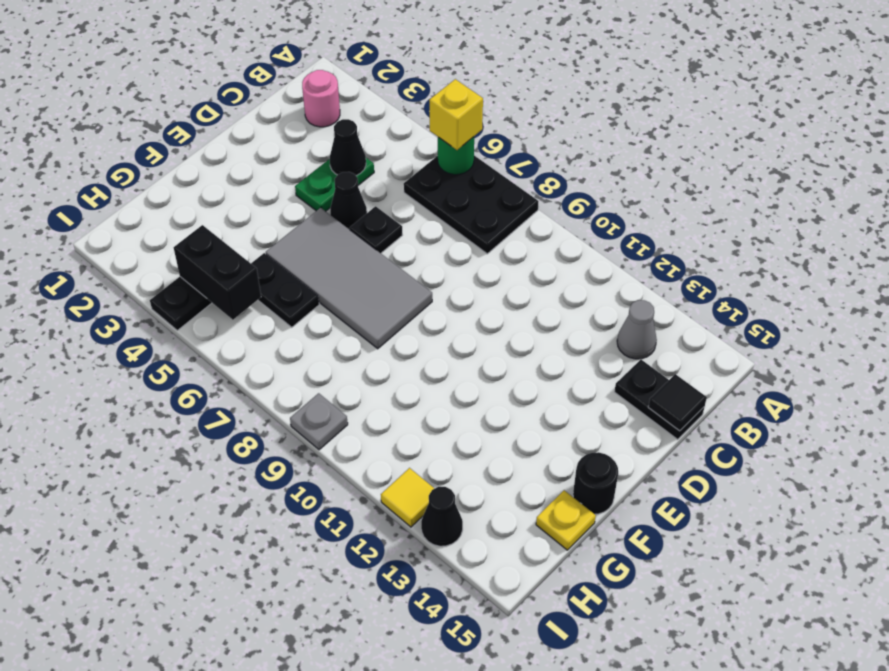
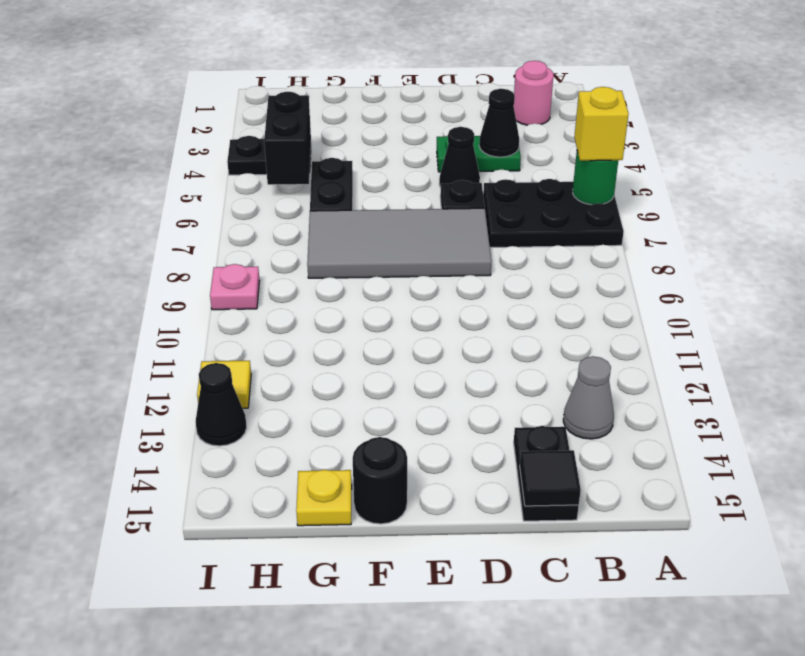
black 2x3 plate [404,156,539,254] -> black 2x3 plate turned to [483,179,624,247]
grey 2x4 tile [266,208,432,349] -> grey 2x4 tile turned to [307,208,491,278]
grey 1x1 plate [290,393,348,450] -> pink 1x1 plate [210,264,260,310]

